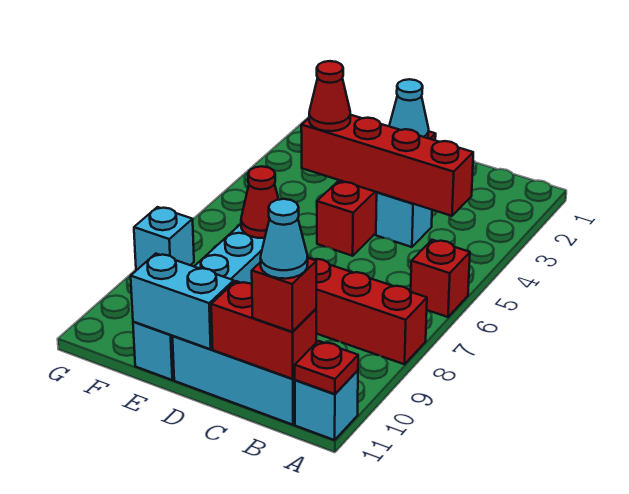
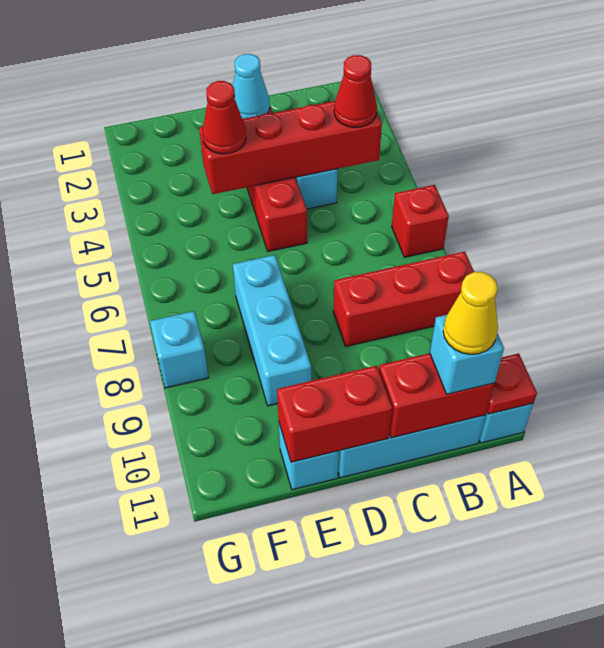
red 1x1 brick [252,258,316,332] -> cyan 1x1 brick [430,315,504,394]
cyan 1x1 cone [260,199,308,279] -> yellow 1x1 cone [443,272,498,354]
cyan 1x2 brick [131,254,234,349] -> red 1x2 brick [277,366,392,462]
red 1x1 cone [241,167,279,238] -> red 1x1 cone moved to [334,55,377,127]

